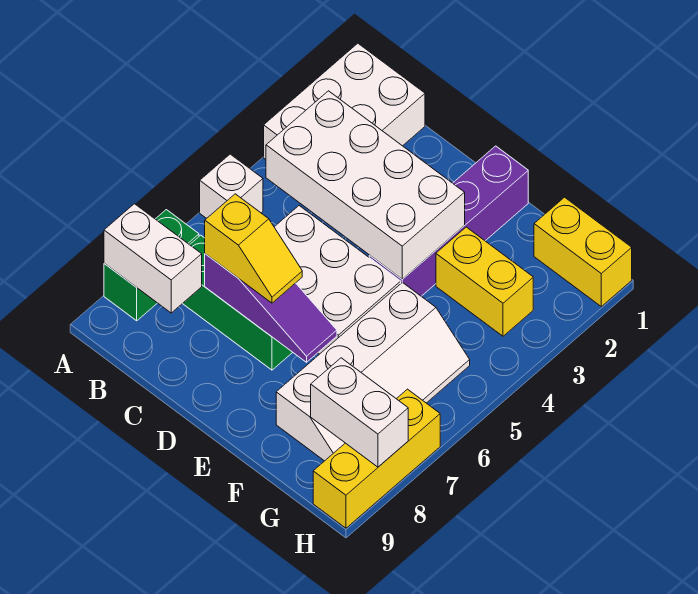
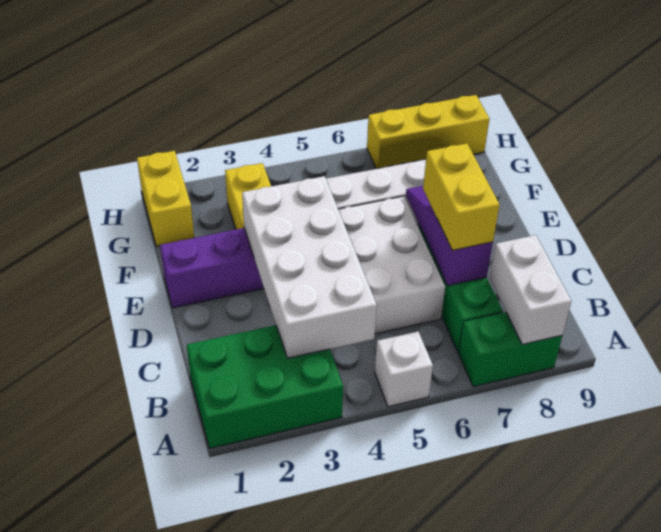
white 2x3 brick [264,43,425,159] -> green 2x3 brick [187,325,343,448]
yellow 1x2 slope [205,194,302,303] -> yellow 1x2 brick [423,143,499,250]
white 1x2 brick [311,358,408,467] -> none

